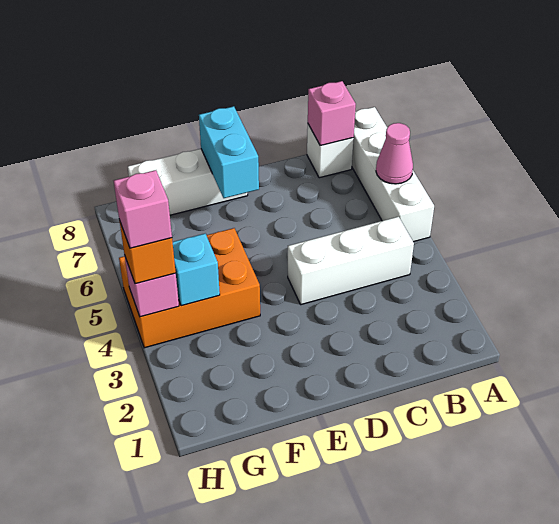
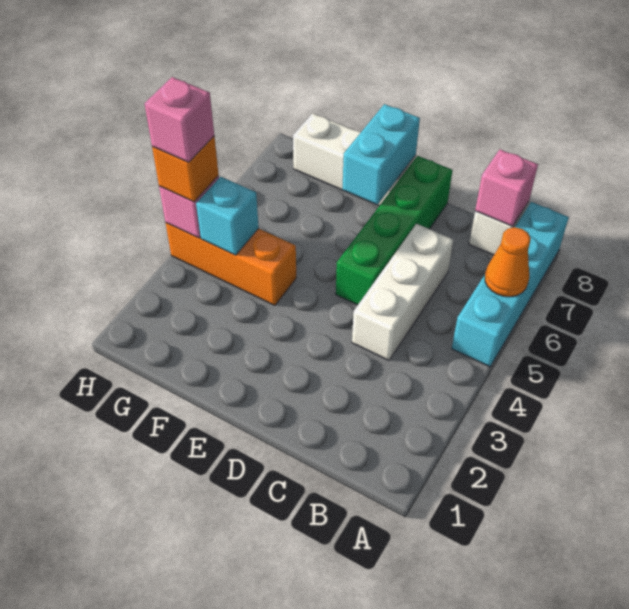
white 1x4 brick [352,107,434,242] -> cyan 1x4 brick [452,202,569,367]
pink 1x1 cone [376,123,413,184] -> orange 1x1 cone [485,227,531,297]
white 1x3 brick [288,217,414,305] -> white 1x3 brick turned to [352,224,453,360]
none -> green 1x4 brick [336,156,453,305]
orange 2x3 brick [119,228,260,348] -> orange 1x3 brick [166,223,296,305]

